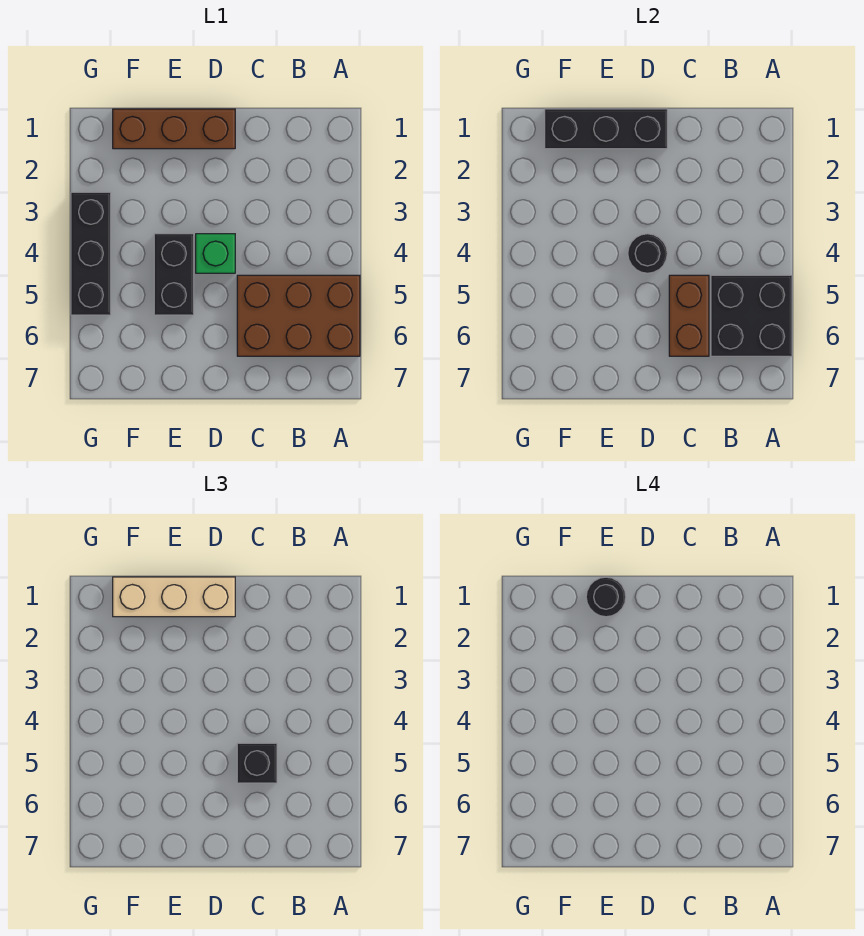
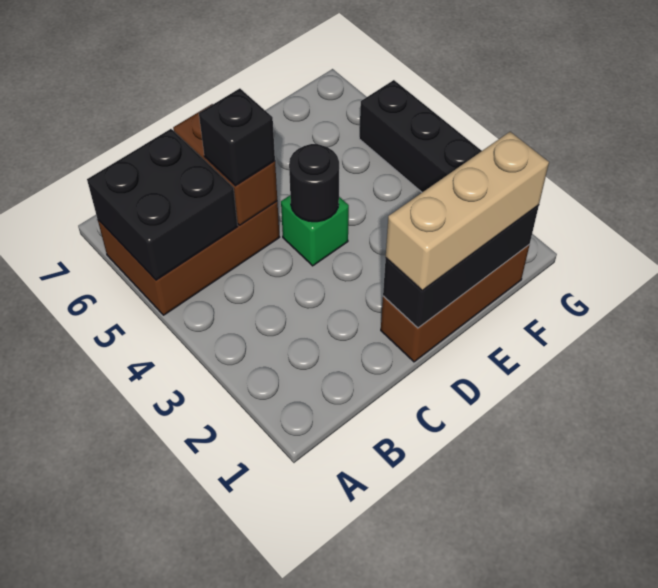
black 1x1 round brick [586,577,626,617] -> none
black 1x2 brick [154,234,194,315] -> none

